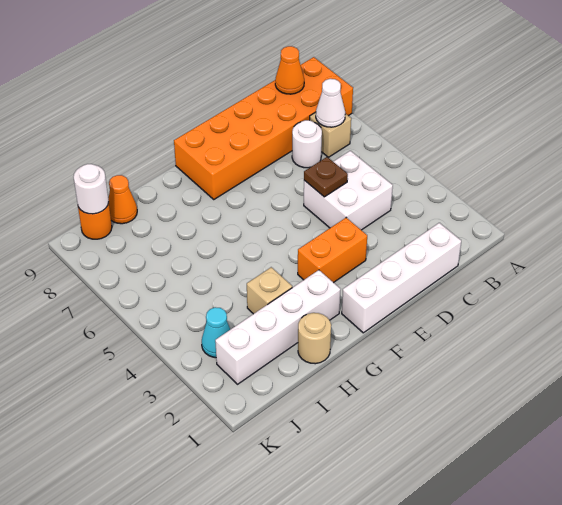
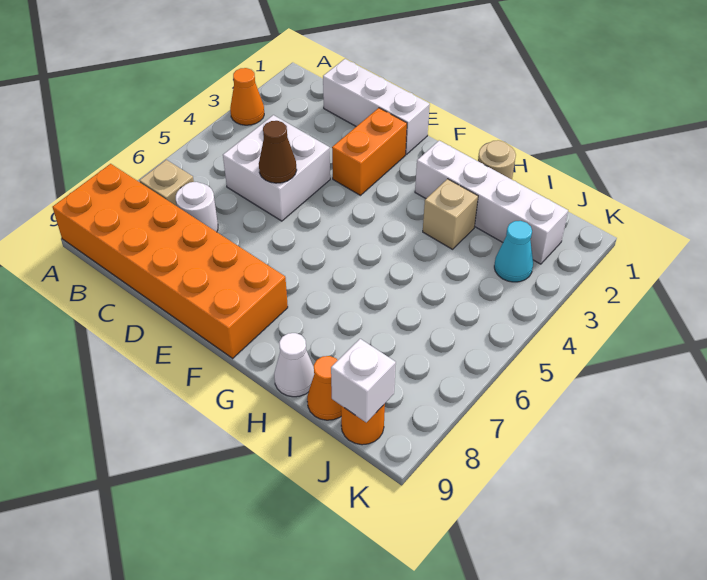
white 1x1 cone [316,79,345,127] -> white 1x1 cone moved to [274,333,314,397]
orange 1x1 cone [275,46,304,94] -> orange 1x1 cone moved to [230,68,264,125]
white 1x4 brick [342,223,461,333] -> white 1x3 brick [323,59,430,154]
brown 1x1 plate [304,157,348,197] -> brown 1x1 cone [259,121,297,183]
orange 1x2 brick [298,218,367,283] -> orange 1x2 brick turned to [332,108,407,195]
white 1x1 round brick [74,164,109,214] -> white 1x1 brick [331,339,396,422]

